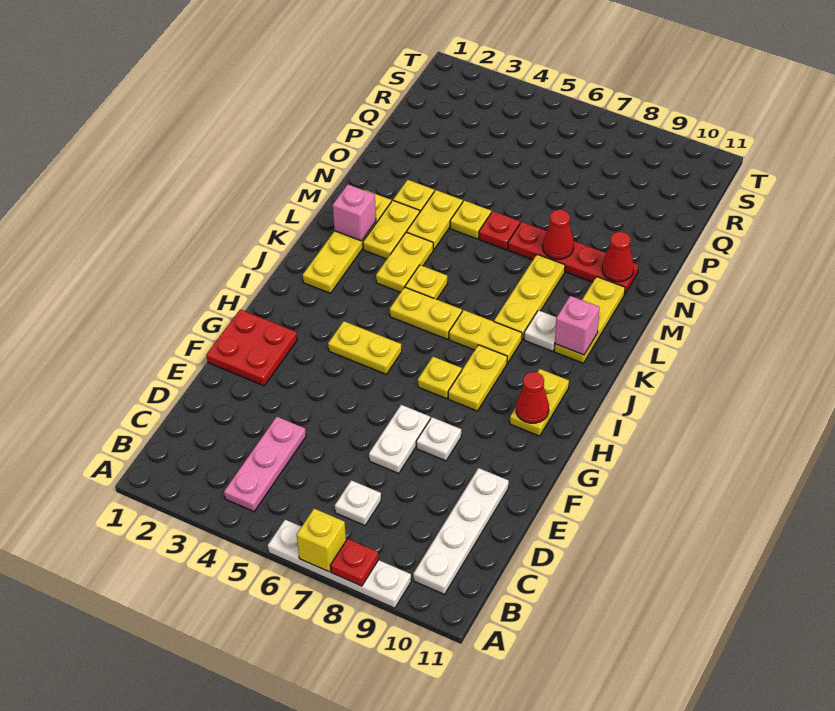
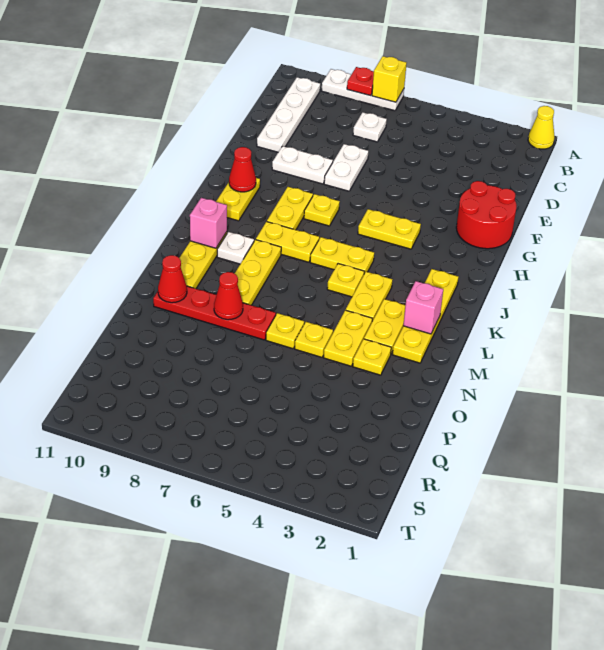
none -> yellow 1x1 cone [528,106,555,149]
white 1x4 plate [268,520,411,608] -> white 1x3 plate [322,69,404,111]
pink 1x3 plate [224,417,306,512] -> none
red 2x2 plate [207,309,297,386] -> red 2x2 round brick [456,181,517,249]
white 1x1 plate [416,417,461,461] -> white 1x2 plate [272,146,333,184]
red 1x1 plate [479,211,520,250] -> yellow 1x1 plate [266,313,304,349]

